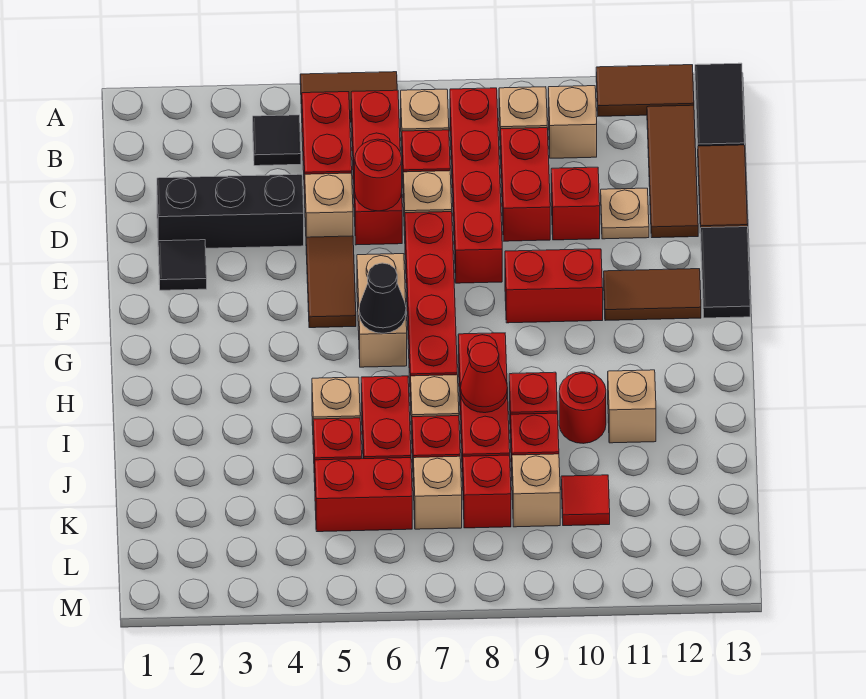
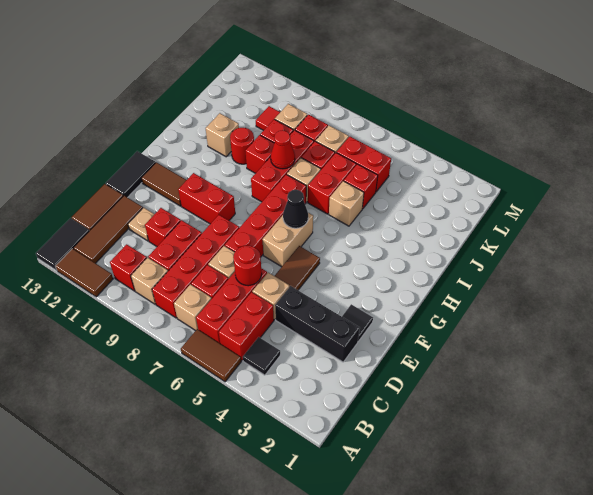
tan 1x1 brick [548,86,597,158] -> red 1x1 brick [110,244,147,291]

